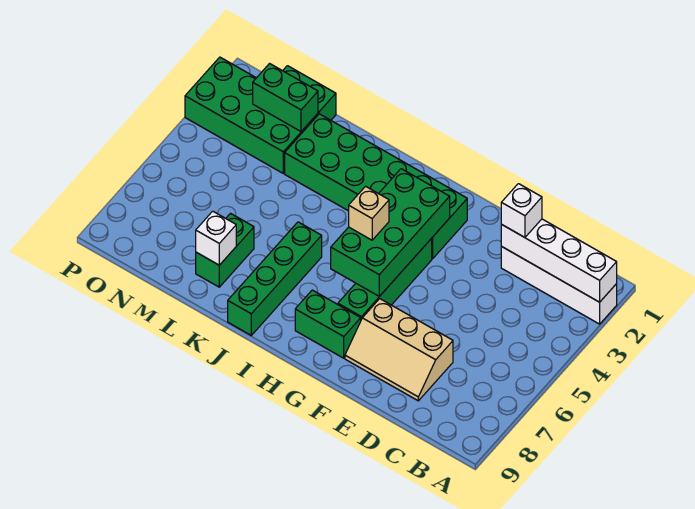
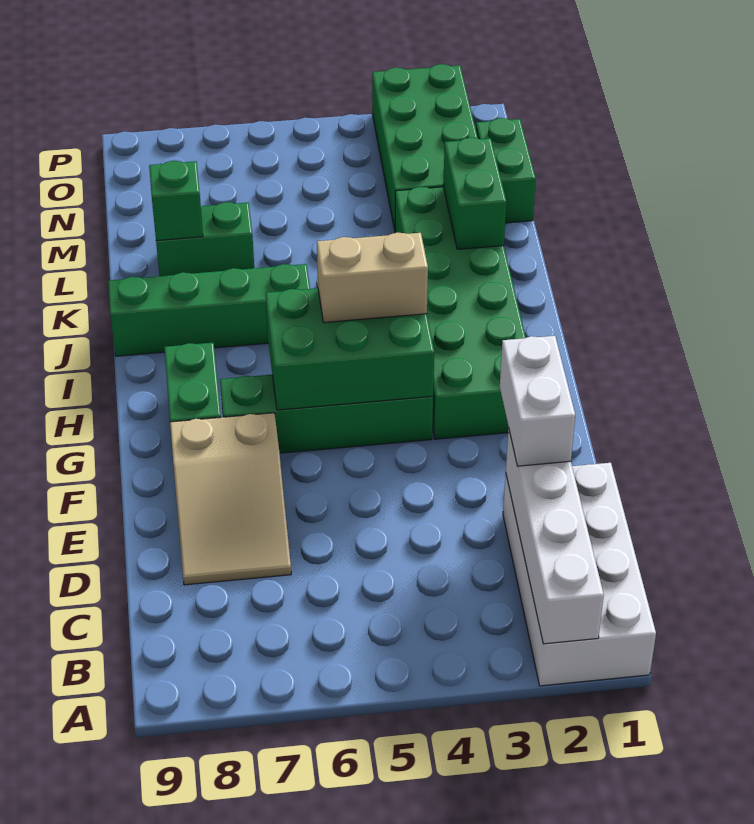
white 1x4 brick [501,246,617,324] -> white 2x4 brick [503,463,656,686]
white 1x1 brick [501,184,542,237] -> white 1x2 brick [500,336,575,466]
tan 2x3 slope [345,299,453,401] -> tan 2x3 slope turned to [170,413,291,585]
green 2x4 brick [331,169,450,296] -> green 2x3 brick [266,288,434,410]
tan 1x1 brick [349,186,389,240] -> tan 1x2 brick [317,233,428,322]
white 1x1 brick [196,211,236,265] -> green 1x1 brick [149,161,203,241]
green 1x2 brick [253,64,318,131] -> green 1x2 brick moved to [443,137,506,249]

